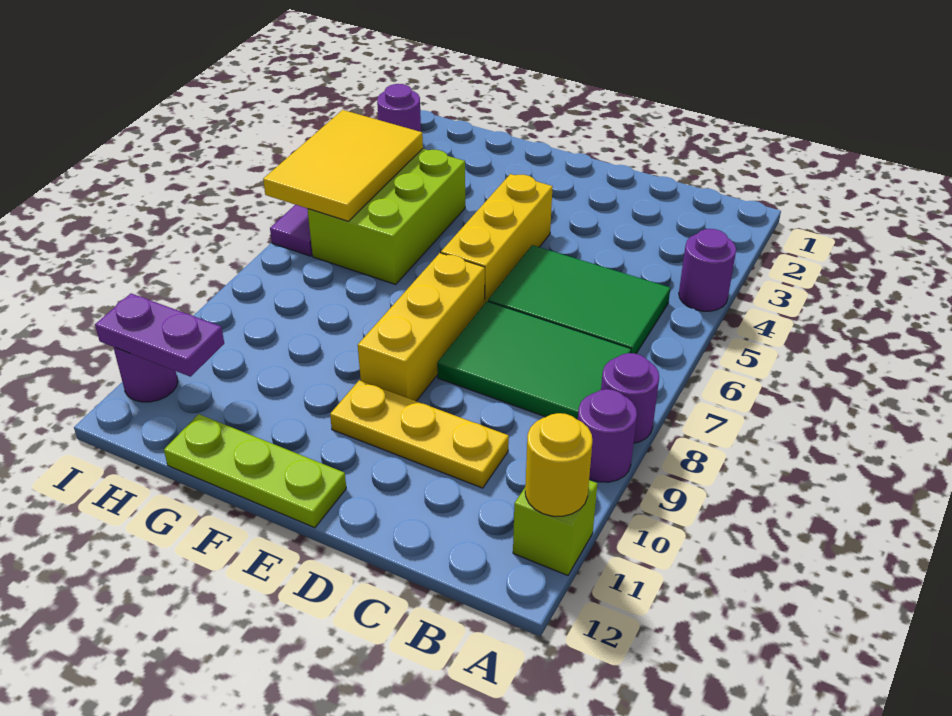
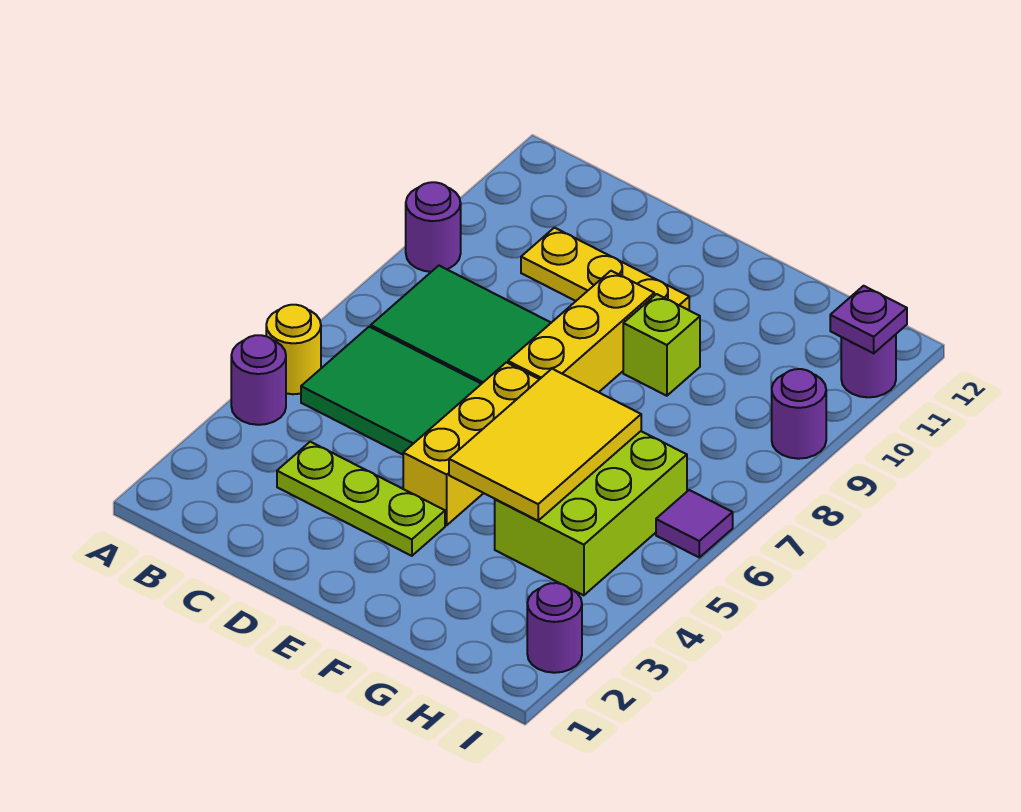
purple 1x1 round brick [601,353,659,443] -> purple 1x1 round brick moved to [772,369,826,459]
lime 1x1 brick [513,480,597,575] -> lime 1x1 brick moved to [623,294,700,396]
yellow 1x1 round brick [525,413,592,516] -> yellow 1x1 round brick moved to [266,305,321,394]
lime 1x3 plate [164,414,346,528] -> lime 1x3 plate moved to [277,442,445,556]
yellow 2x3 tile [263,110,423,221] -> yellow 2x3 tile moved to [449,369,641,521]
purple 1x2 plate [95,293,224,377] -> purple 1x1 plate [830,286,907,353]

